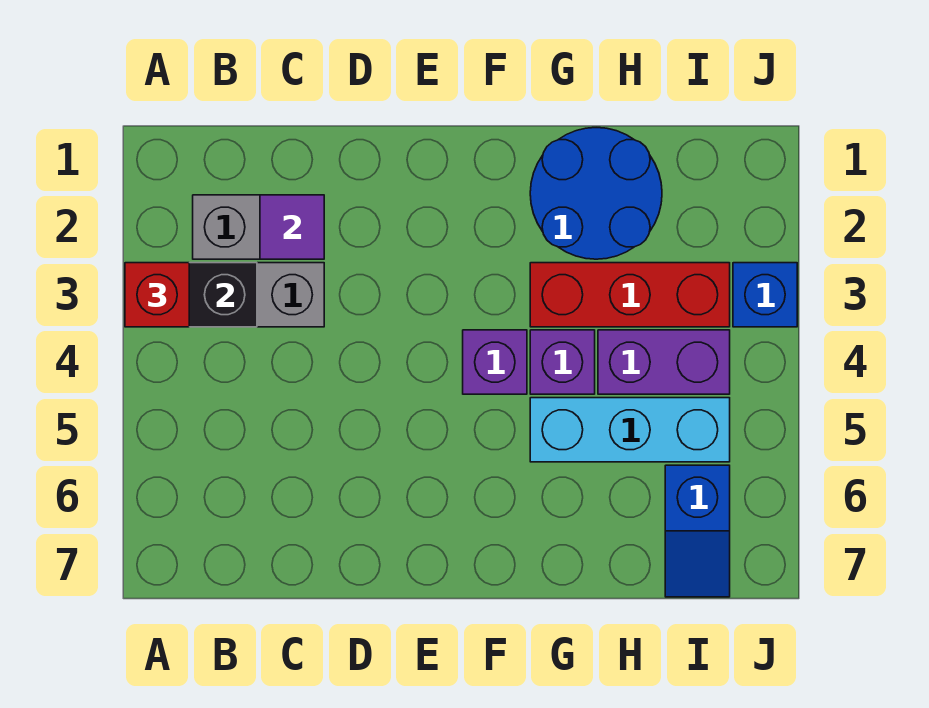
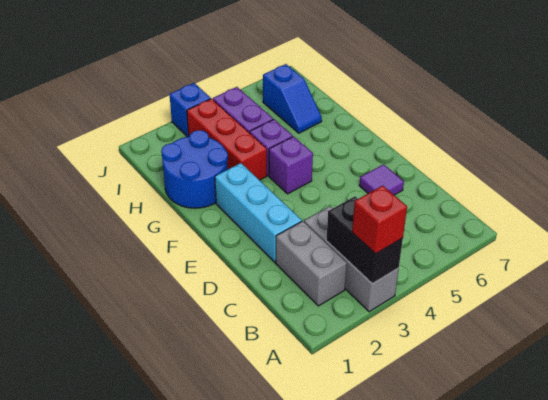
purple 1x1 tile [260,195,324,259] -> purple 1x1 tile moved to [359,164,404,195]
cyan 1x3 brick [530,398,730,462] -> cyan 1x3 brick moved to [215,163,302,262]
blue 1x2 slope [665,465,730,597] -> blue 1x2 slope turned to [263,64,322,133]

